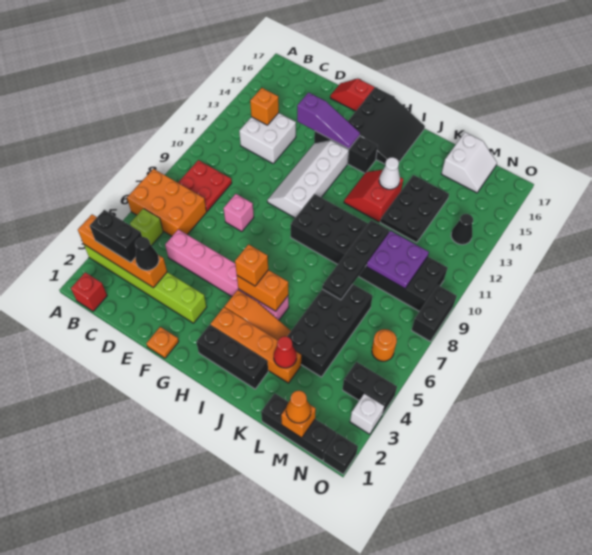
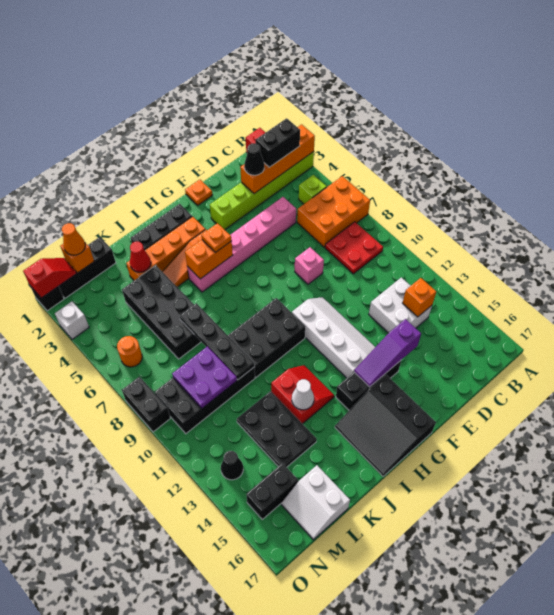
red 1x2 slope [330,79,375,111] -> red 1x2 slope moved to [23,258,77,298]
orange 1x1 brick [235,244,268,286] -> orange 1x1 plate [201,223,232,253]
black 1x2 brick [343,362,397,415] -> black 1x2 brick moved to [246,463,298,519]

